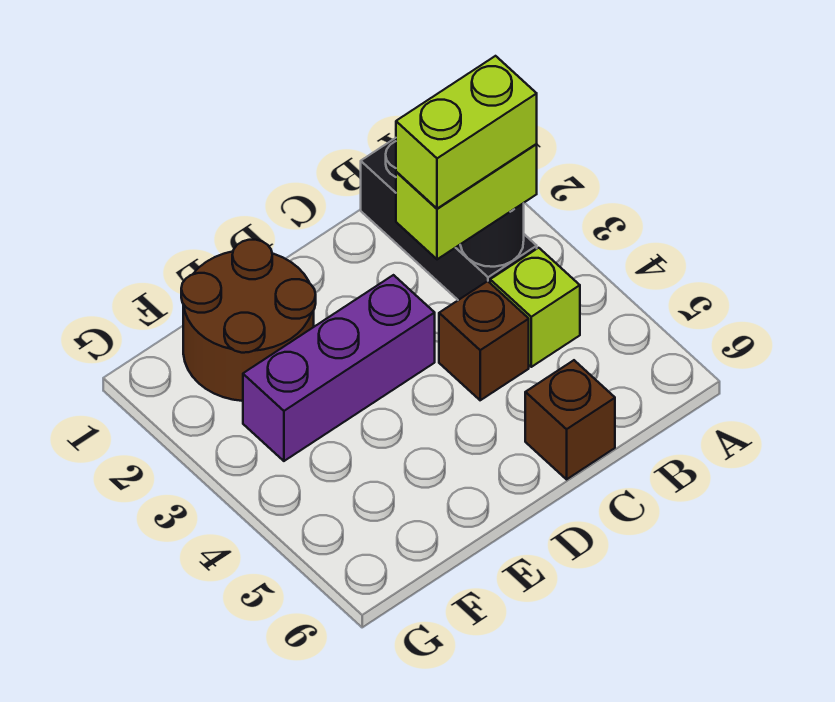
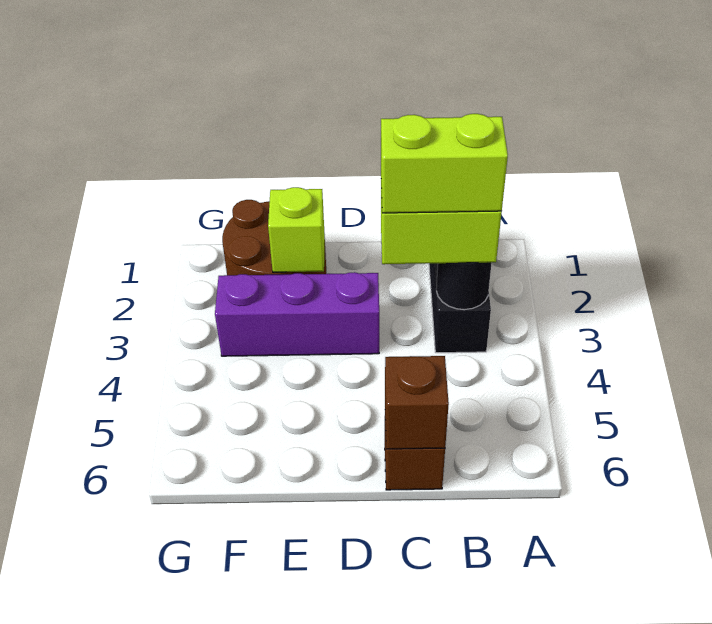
lime 1x1 brick [490,248,580,367] -> lime 1x1 brick moved to [268,187,325,272]
brown 1x1 brick [439,281,529,400] -> brown 1x1 brick moved to [385,356,449,449]

